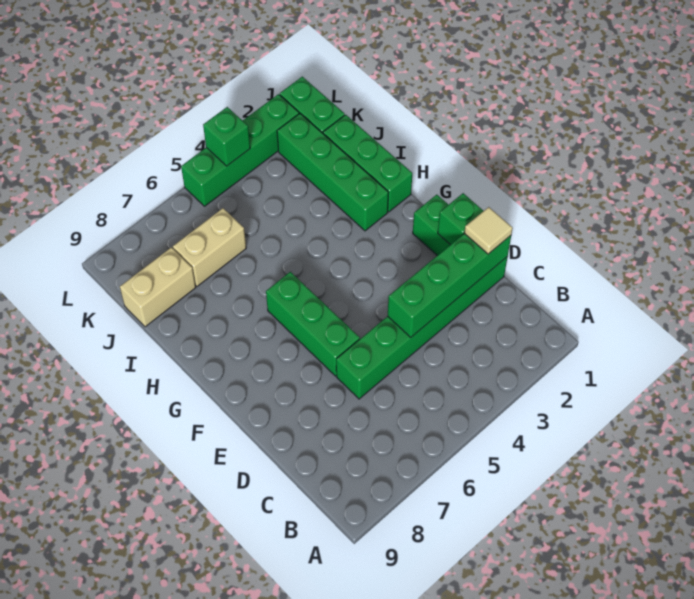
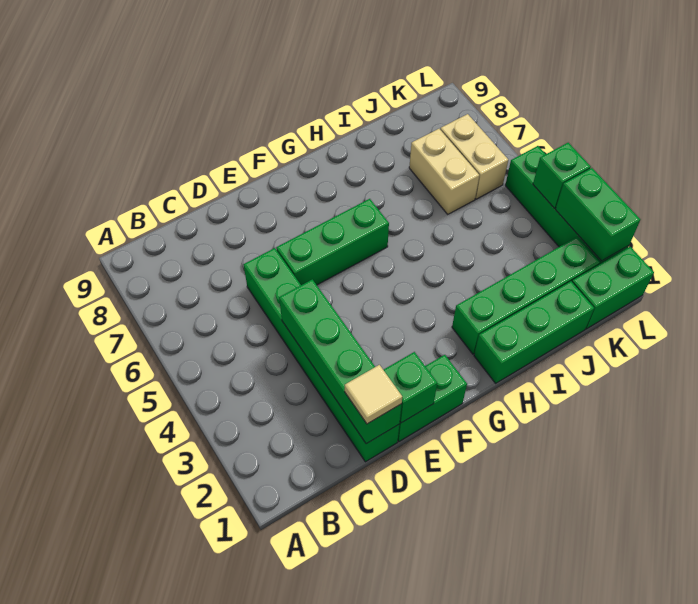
tan 1x2 brick [120,247,196,327] -> tan 1x2 brick moved to [440,114,508,199]
none -> green 1x2 brick [555,168,641,261]

